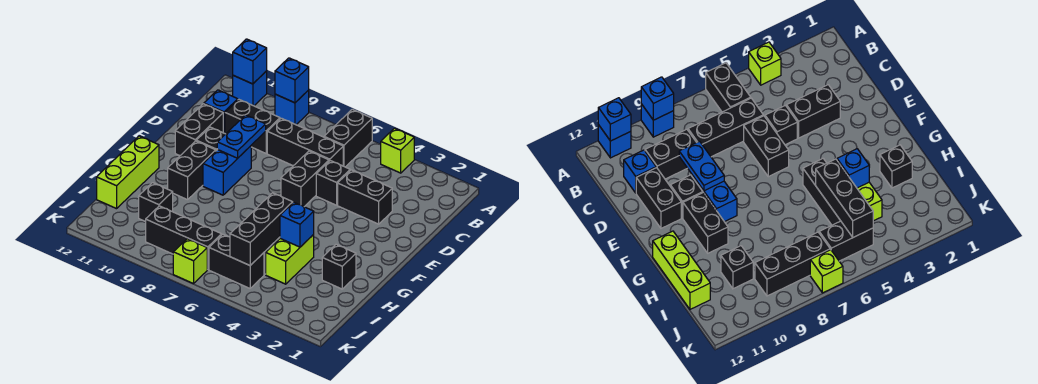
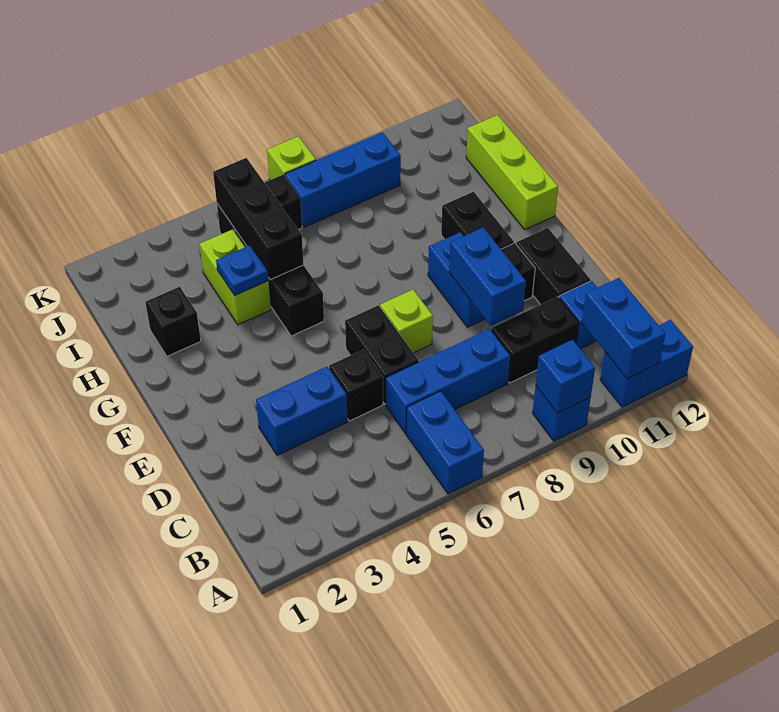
lime 1x1 brick [380,128,414,173] -> lime 1x1 brick moved to [380,290,433,353]
black 1x2 brick [324,109,372,167] -> blue 1x2 brick [406,391,484,494]
blue 1x1 brick [233,71,267,106] -> blue 1x2 brick [600,320,693,407]
blue 1x1 brick [233,39,267,84] -> blue 1x2 brick [582,278,665,379]
black 1x3 brick [267,118,343,166] -> blue 1x3 brick [386,329,510,433]
black 1x2 brick [338,170,392,224] -> blue 1x2 brick [256,366,348,455]
blue 1x2 plate [217,115,266,158] -> blue 1x2 brick [449,228,526,326]
blue 1x1 brick [280,202,314,247] -> blue 1x1 plate [216,245,268,295]
black 1x1 brick [139,183,173,222] -> none
black 1x3 brick [146,206,222,270] -> blue 1x3 brick [285,132,401,227]

